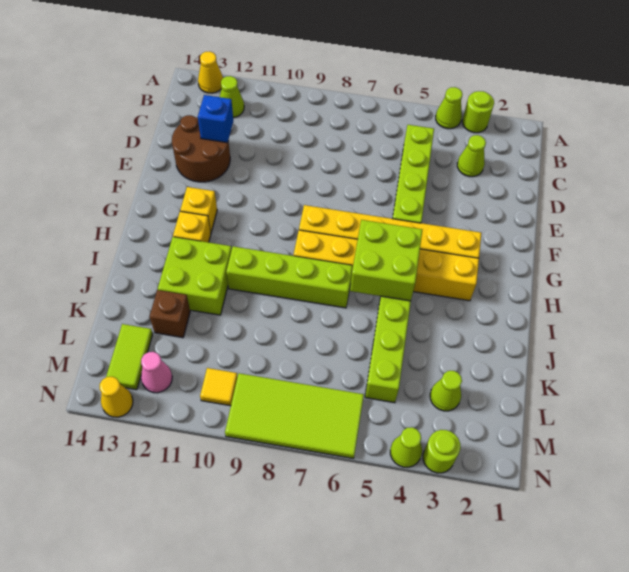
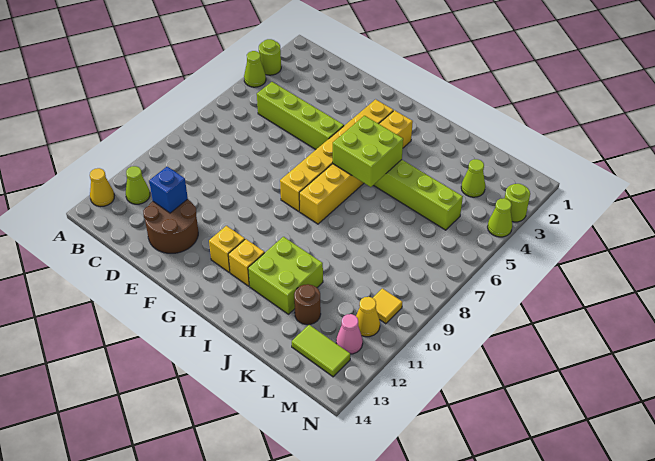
lime 1x1 cone [457,135,486,177] -> none
lime 1x4 brick [226,246,353,308] -> none
brown 1x1 brick [150,290,190,338] -> brown 1x1 round brick [294,284,321,325]
lime 2x4 tile [225,373,364,458] -> none
yellow 1x1 cone [100,377,133,417] -> yellow 1x1 cone moved to [356,297,380,337]

